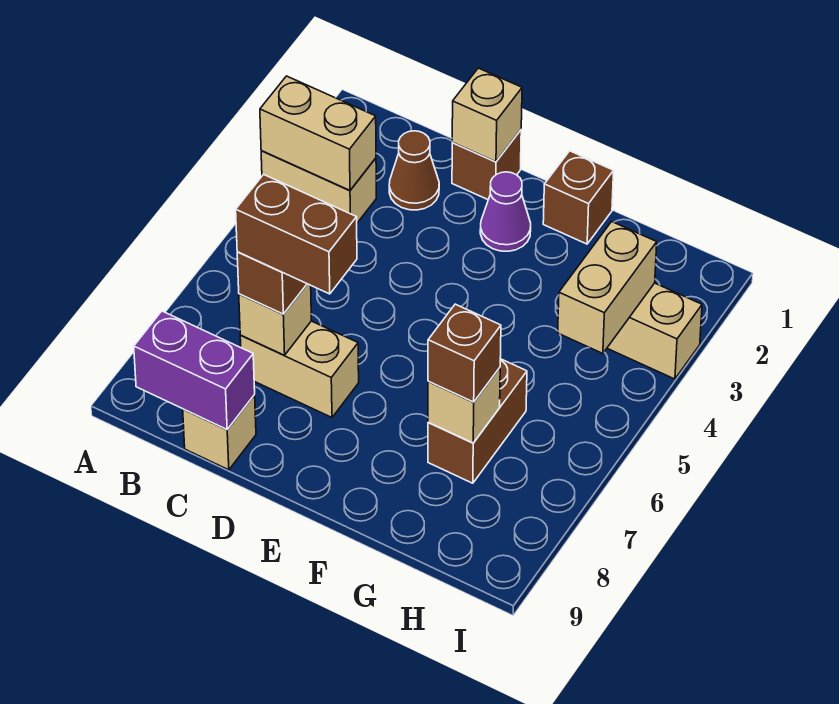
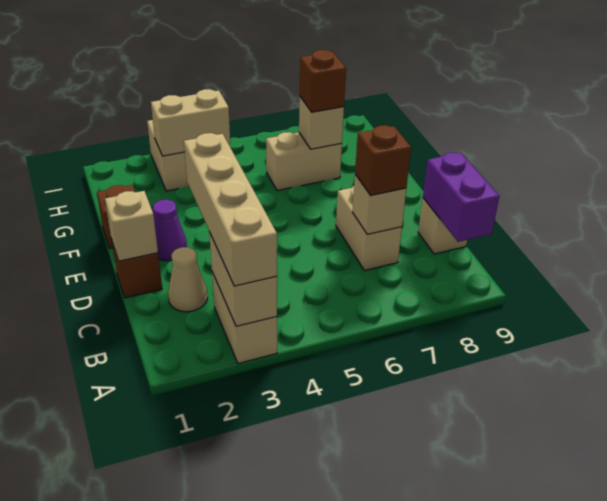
none -> tan 1x4 brick [184,133,277,286]
brown 1x1 cone [389,131,439,210] -> tan 1x1 cone [168,247,207,312]
brown 1x2 brick [236,175,357,294] -> none
brown 1x2 brick [428,359,527,483] -> tan 1x2 brick [266,132,342,191]

